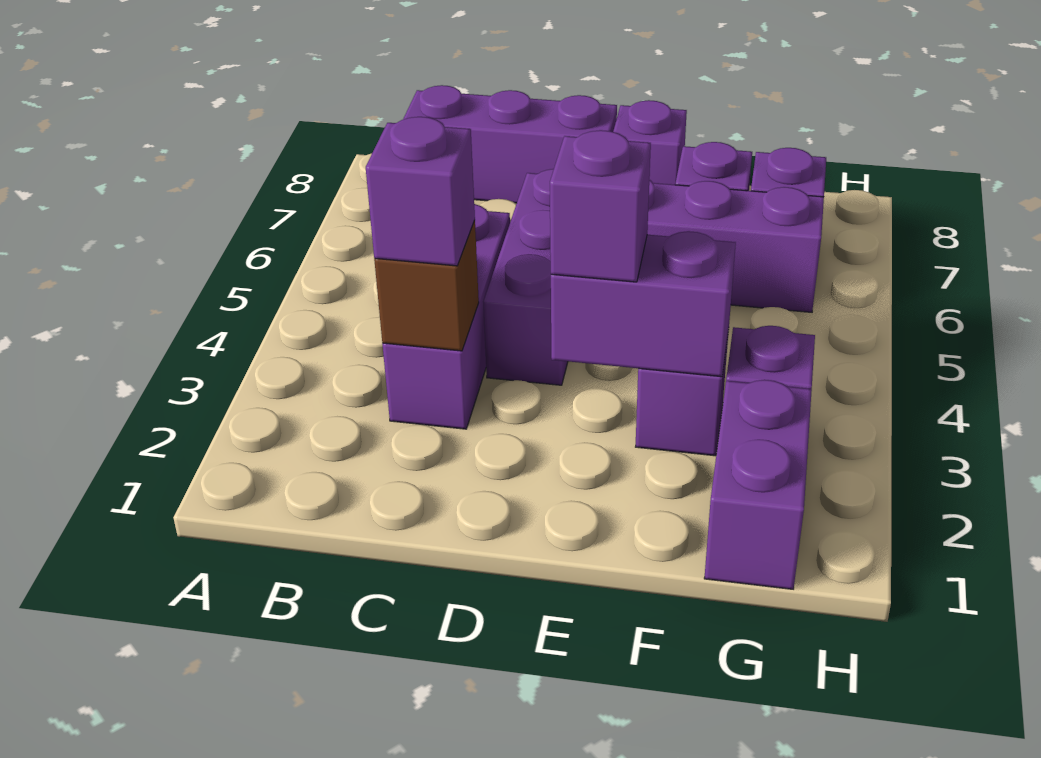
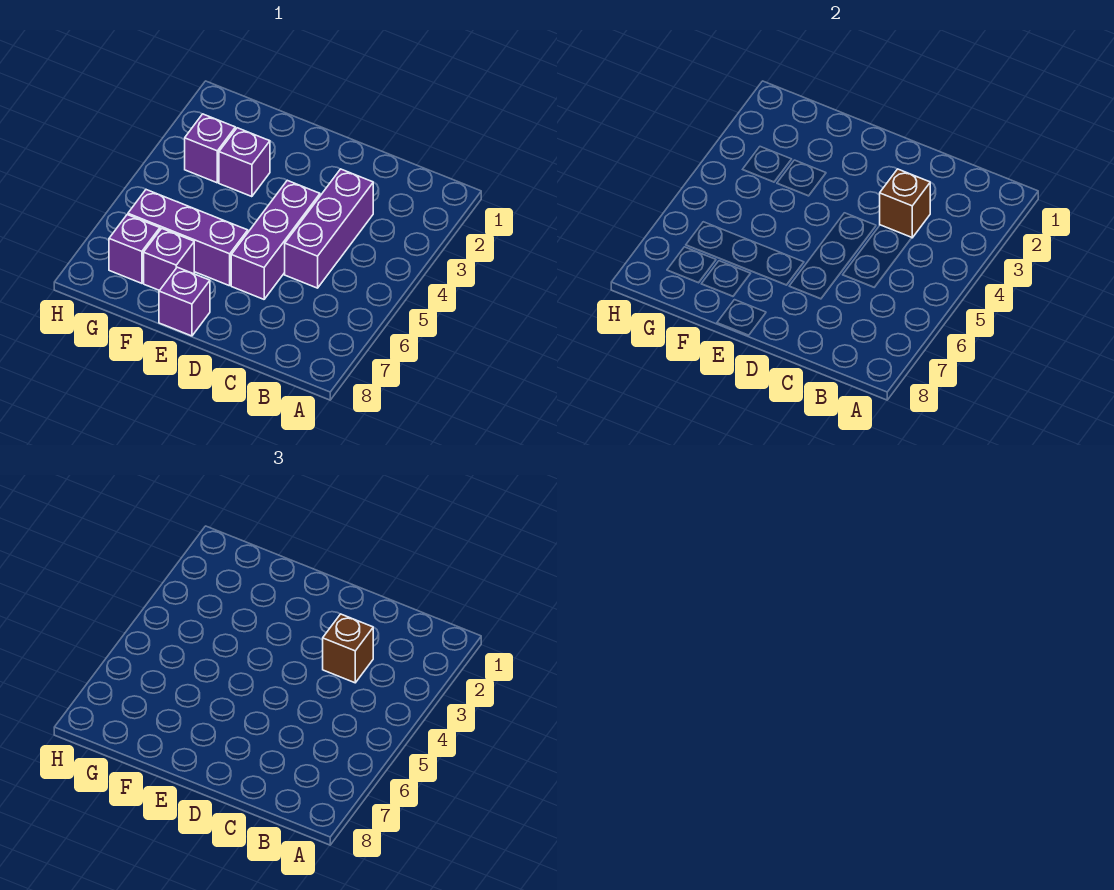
purple 1x3 brick [403,85,617,203] -> none
purple 1x1 brick [366,117,475,266] -> brown 1x1 brick [323,614,373,683]
purple 1x2 brick [551,231,736,377] -> none
purple 1x1 brick [550,130,651,282] -> none
purple 1x2 brick [704,380,812,589] -> none

